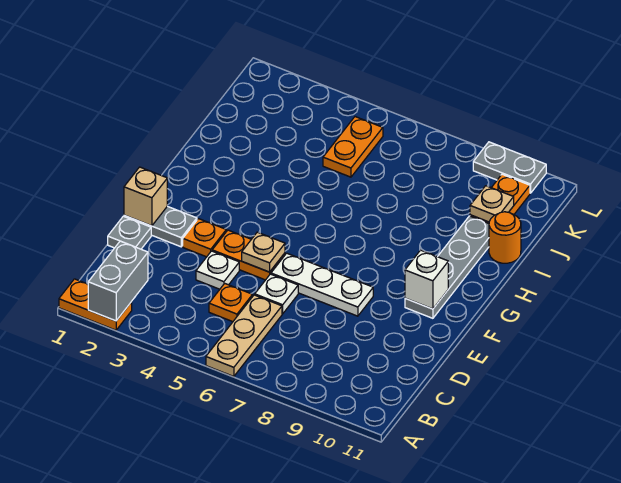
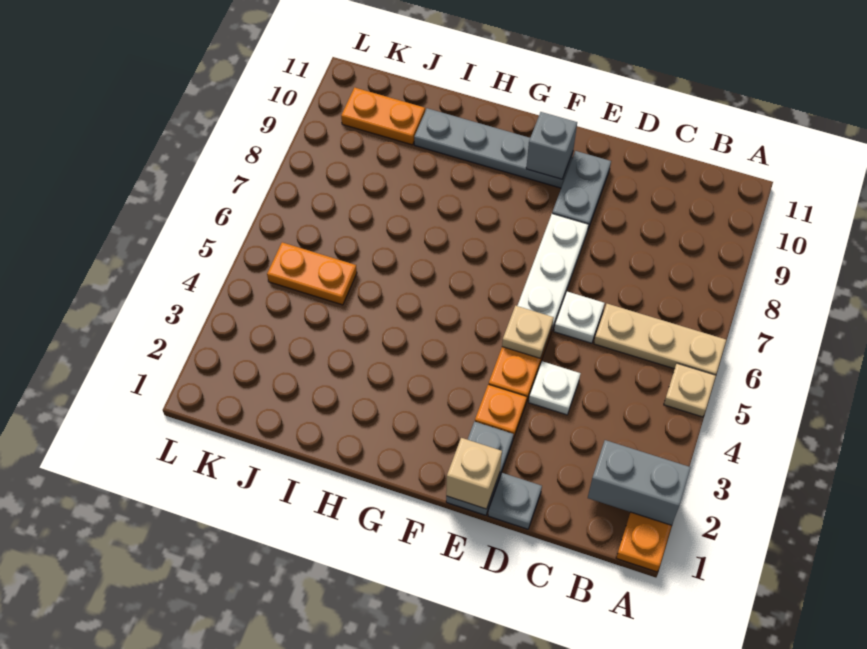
orange 1x1 plate [209,283,253,322] -> none
white 1x1 brick [405,250,448,309] -> grey 1x1 brick [526,112,577,179]
orange 1x1 round brick [489,212,521,263] -> none
tan 1x1 plate [470,186,514,222] -> tan 1x1 plate moved to [664,363,716,417]
grey 1x2 plate [473,142,546,193] -> grey 1x2 plate moved to [552,151,611,229]

